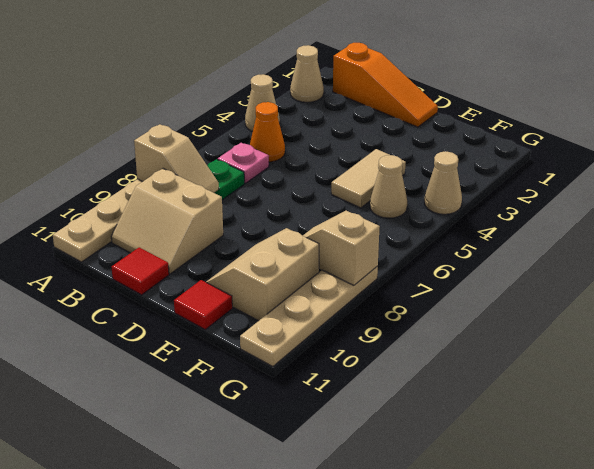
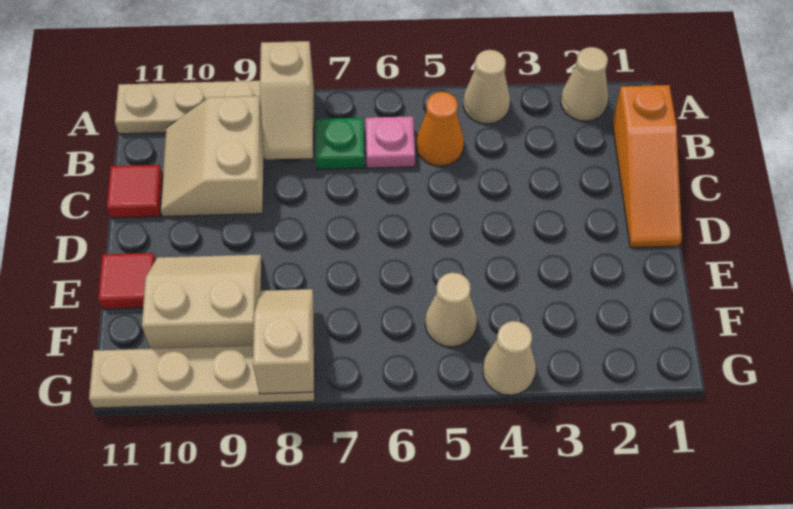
tan 1x2 tile [331,149,406,208] -> none

